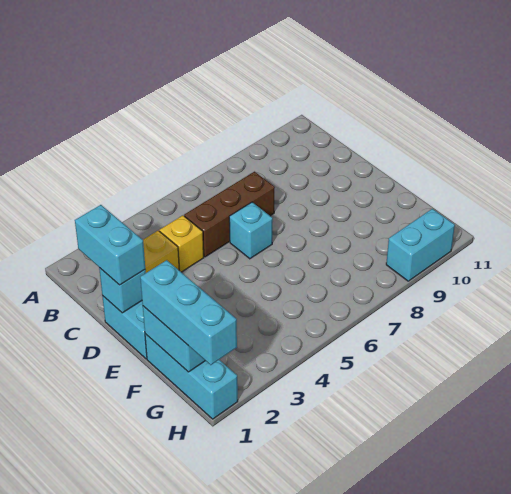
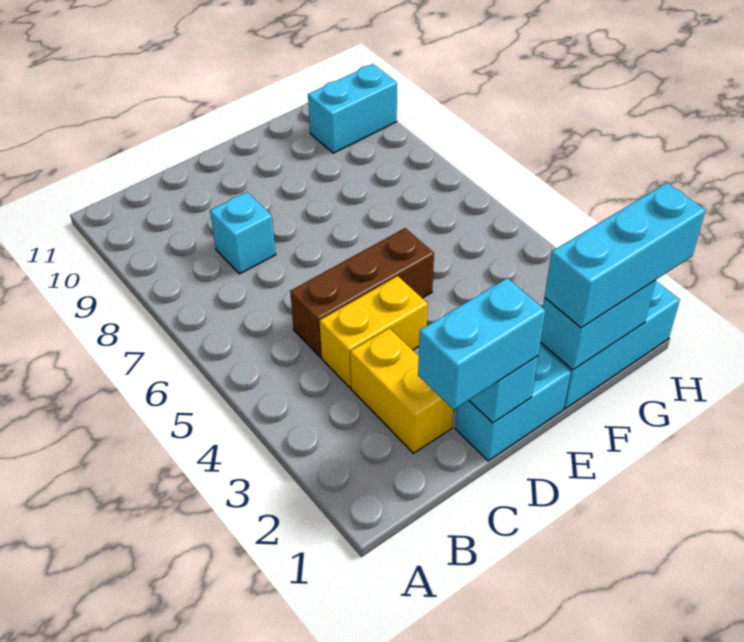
yellow 1x1 brick [159,215,204,272] -> yellow 1x2 brick [320,276,428,388]
brown 1x3 brick [184,172,275,257] -> brown 1x3 brick turned to [290,228,434,357]
cyan 1x1 brick [229,202,273,259] -> cyan 1x1 brick moved to [210,192,276,274]
cyan 1x2 brick [386,209,455,281] -> cyan 1x2 brick turned to [308,64,397,153]

